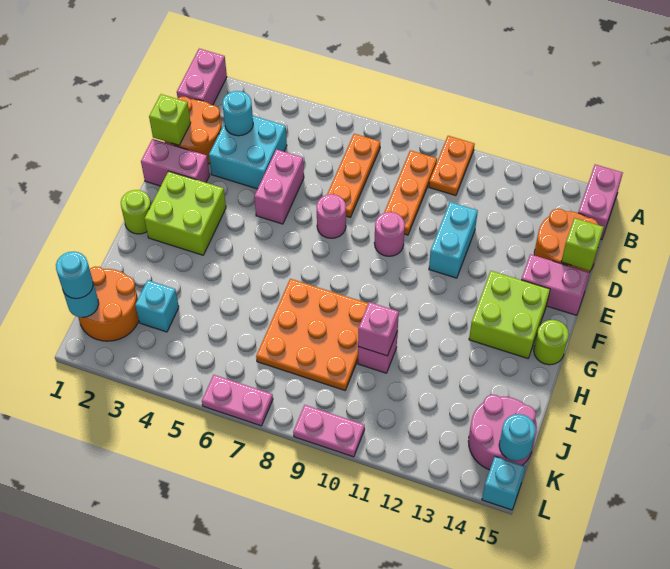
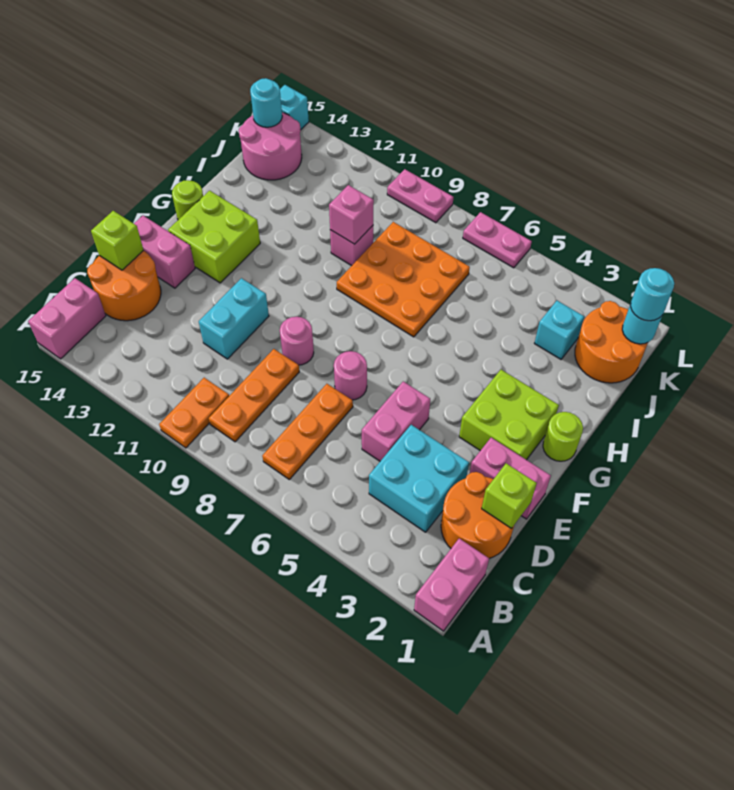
cyan 1x1 round brick [222,91,253,136] -> none

